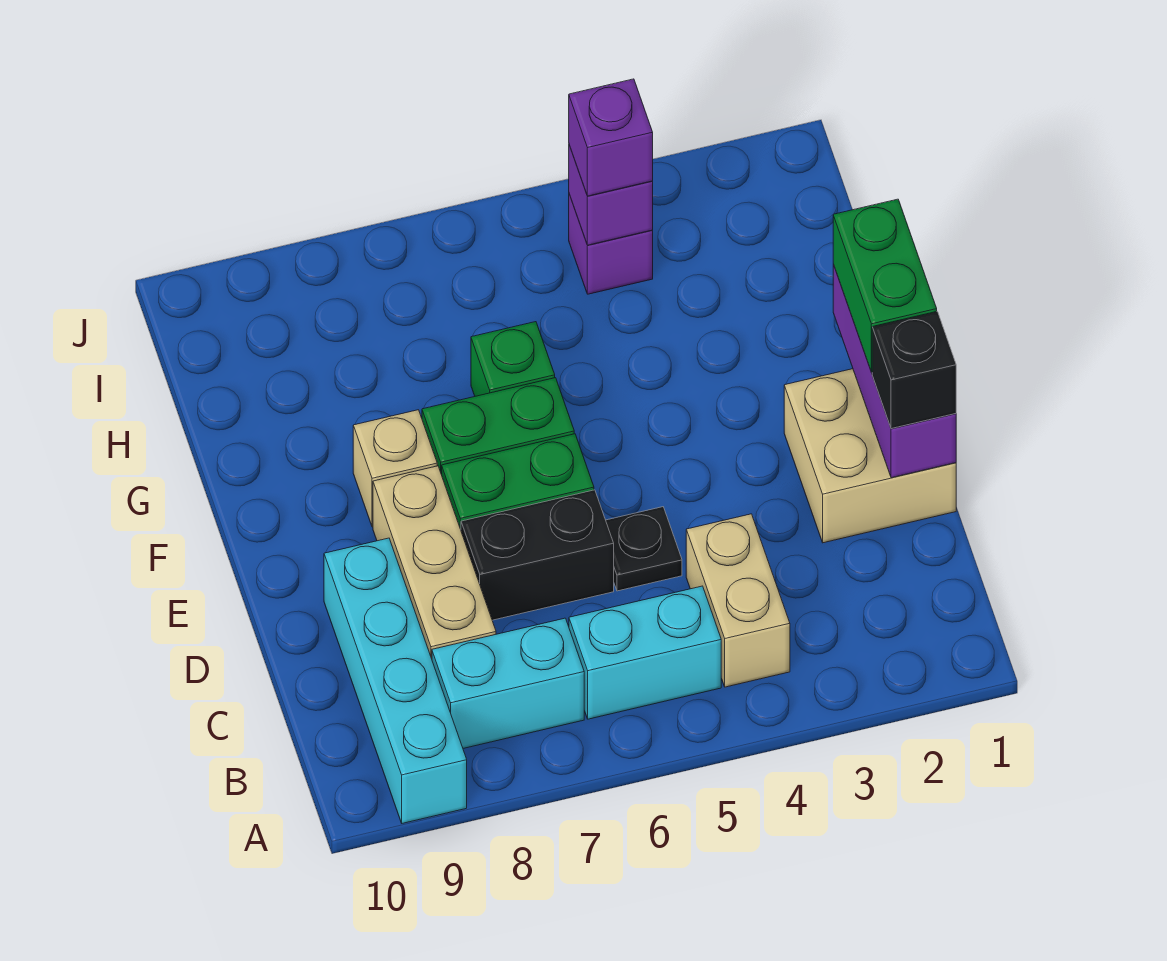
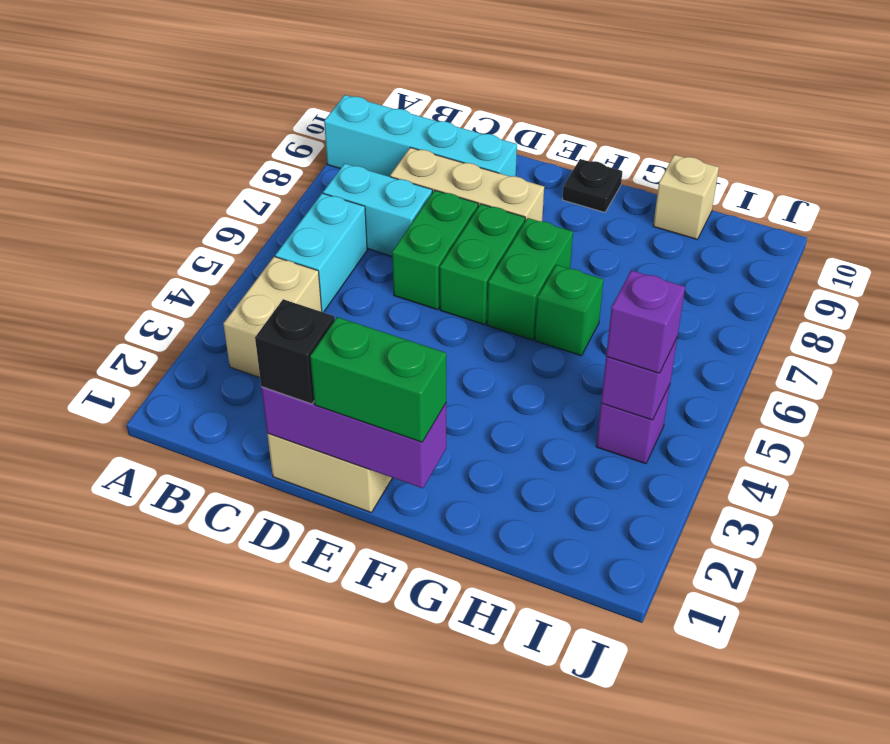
tan 1x2 brick [686,514,790,687] -> tan 1x2 brick turned to [223,257,322,377]
cyan 1x2 brick [432,618,584,748] -> cyan 1x2 brick turned to [323,164,432,256]
black 1x1 plate [606,507,682,591] -> black 1x1 plate moved to [563,159,622,212]
black 1x2 brick [461,490,614,620] -> green 1x2 brick [392,190,478,310]
tan 1x1 brick [353,410,437,527] -> tan 1x1 brick moved to [653,155,719,239]

